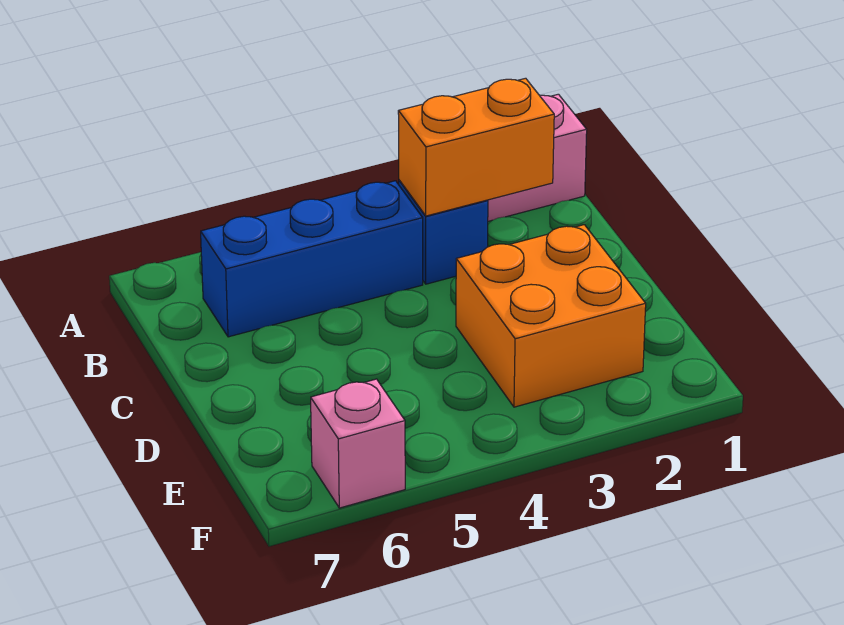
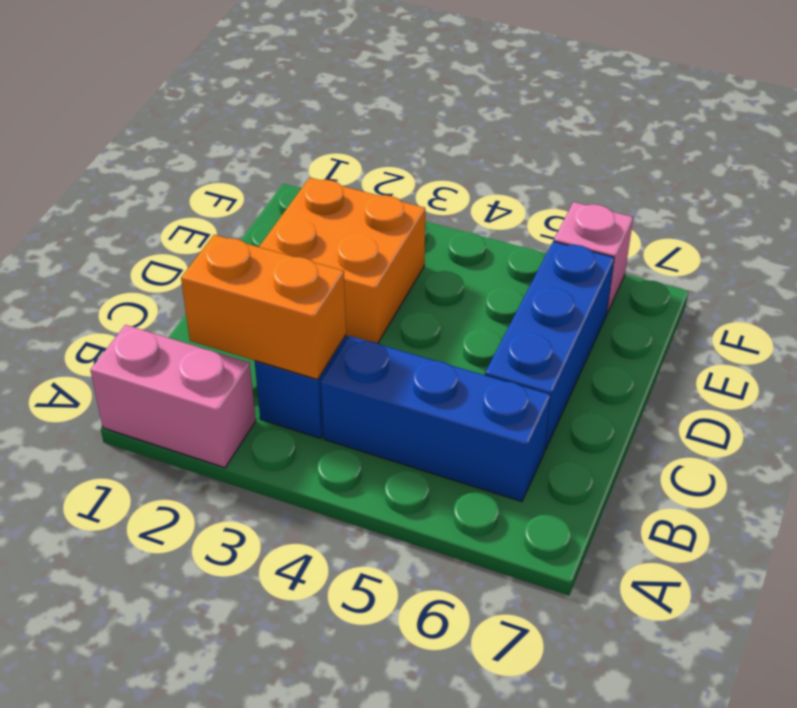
none -> blue 1x3 brick [485,241,614,450]

